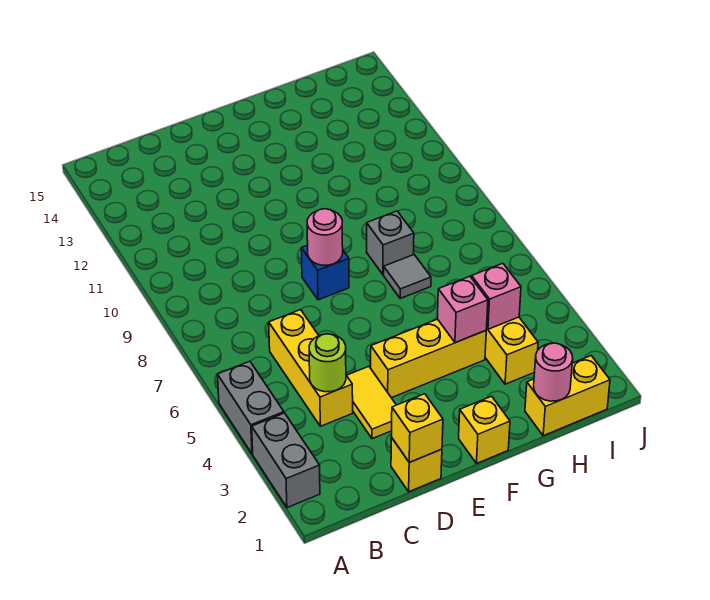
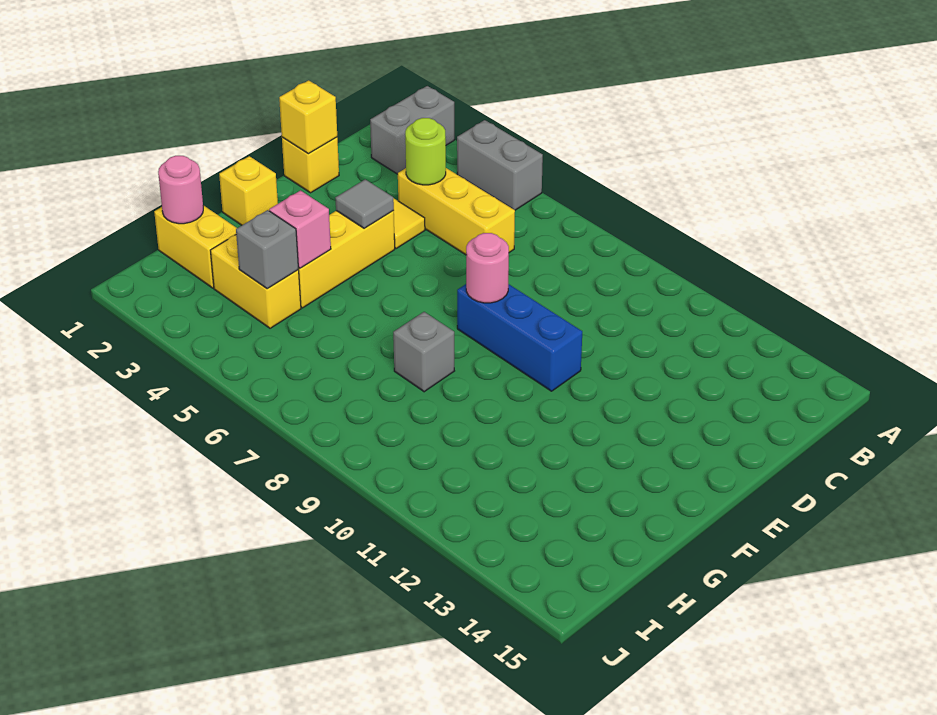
grey 1x2 brick [252,413,320,508] -> grey 1x2 brick turned to [370,86,454,174]
blue 1x1 brick [301,245,349,300] -> blue 1x3 brick [457,284,582,391]
grey 1x1 tile [384,255,431,298] -> grey 1x1 tile moved to [335,179,394,228]
yellow 1x2 brick [525,356,610,436] -> yellow 1x2 brick turned to [154,205,237,288]
pink 1x1 brick [472,263,521,329] -> grey 1x1 brick [236,210,298,289]

